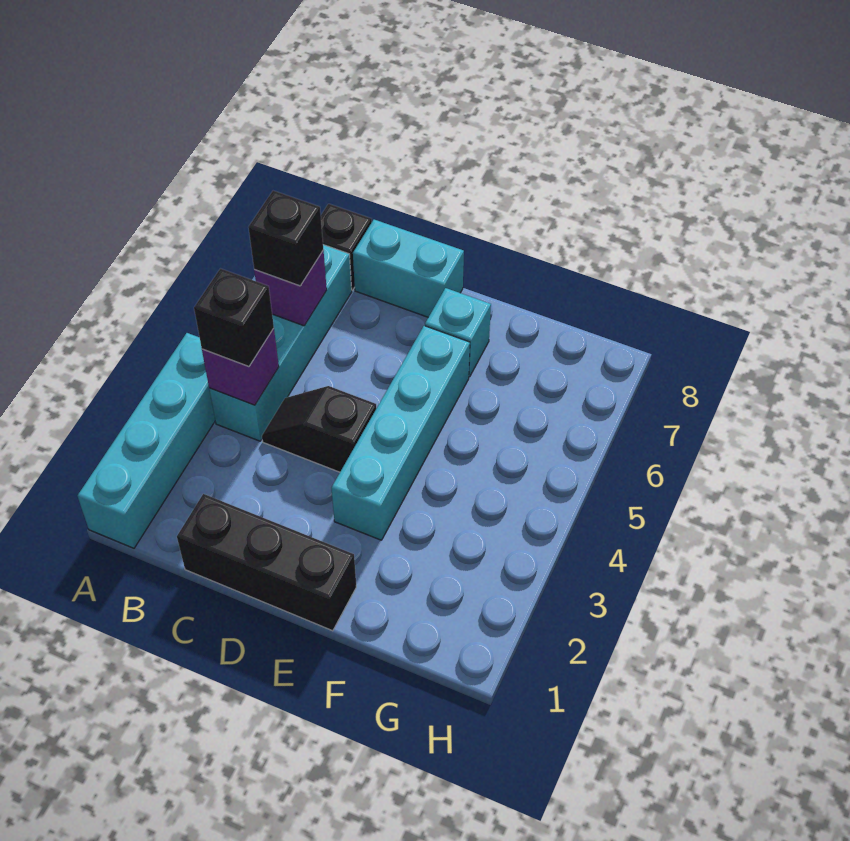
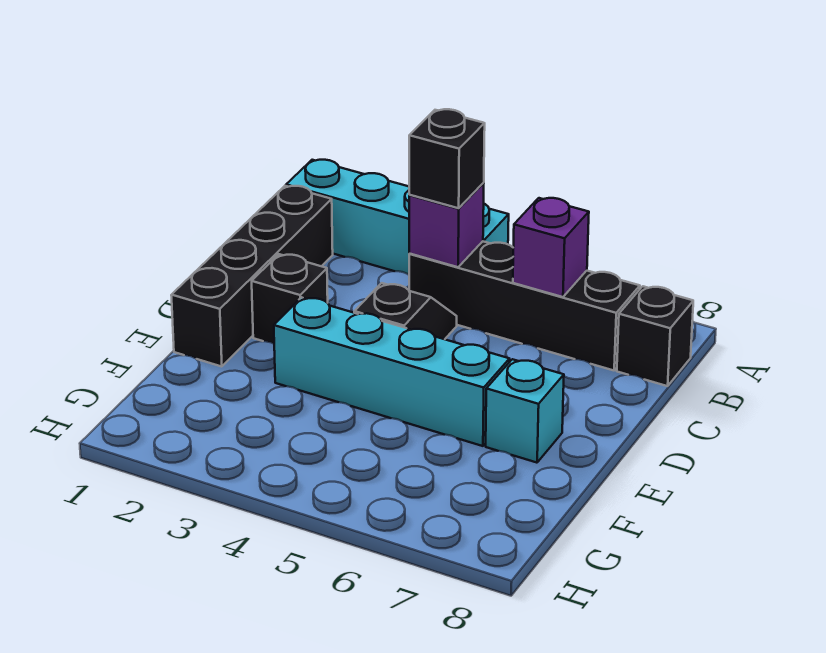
cyan 1x4 brick [209,245,352,441] -> black 1x4 brick [409,241,640,370]
black 1x1 brick [248,191,323,286] -> black 1x1 brick moved to [252,254,328,344]
black 1x3 brick [177,494,356,631] -> black 1x4 brick [171,186,333,367]
cyan 1x2 brick [353,220,464,317] -> none

